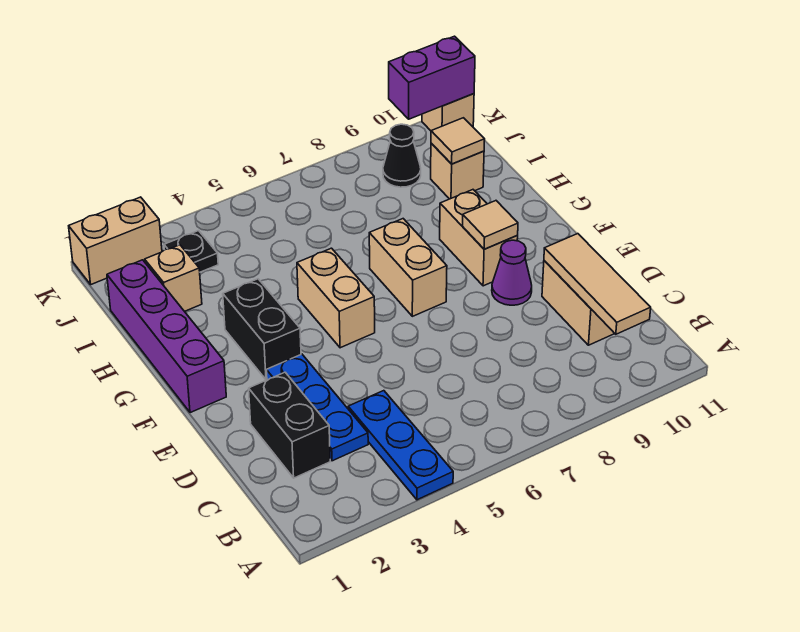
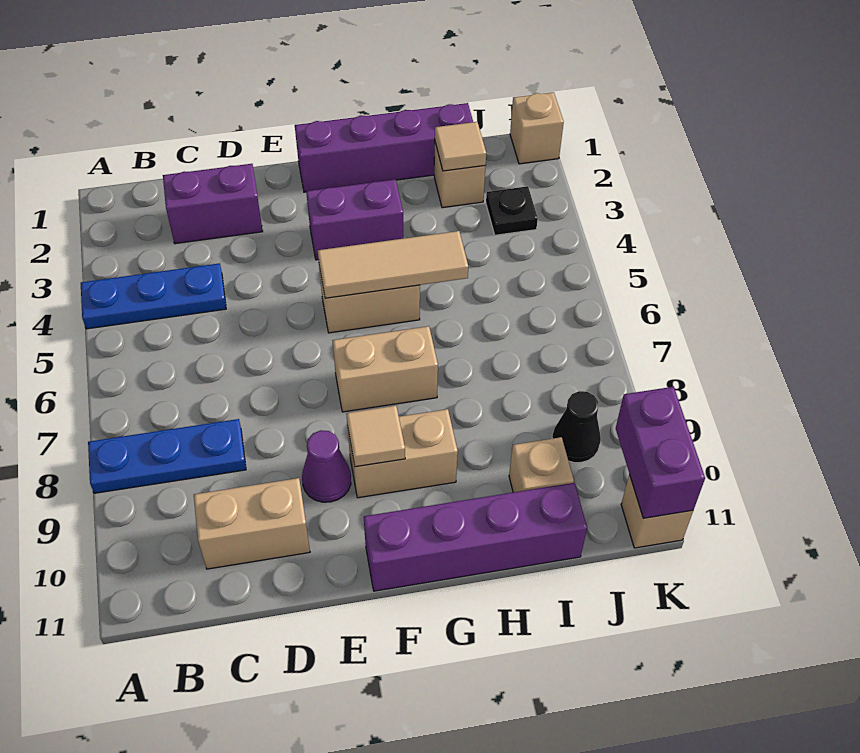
tan 1x3 tile [544,234,651,334] -> tan 1x3 tile moved to [318,231,468,298]
black 1x2 brick [249,372,330,478] -> purple 1x2 brick [163,164,263,244]
blue 1x3 plate [266,354,368,461] -> blue 1x3 plate moved to [88,419,246,493]
black 1x2 brick [223,279,301,380] -> purple 1x2 brick [306,179,404,260]
none -> purple 1x4 brick [364,483,587,591]
tan 1x1 tile [431,118,485,164] -> tan 1x1 tile moved to [435,122,486,171]
tan 1x2 brick [69,197,162,284] -> tan 1x1 brick [510,92,564,164]

